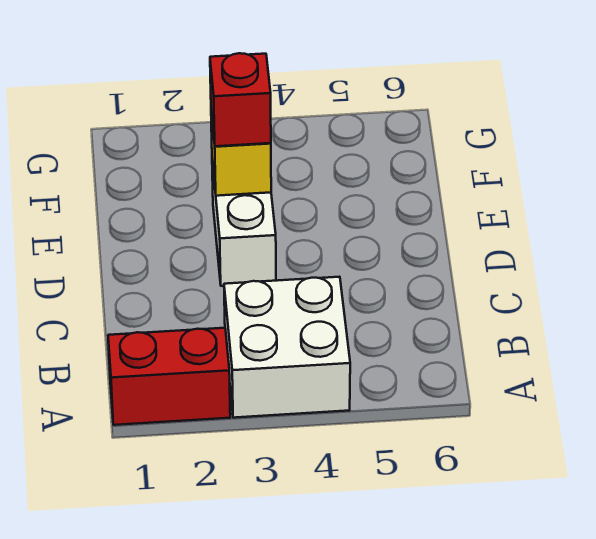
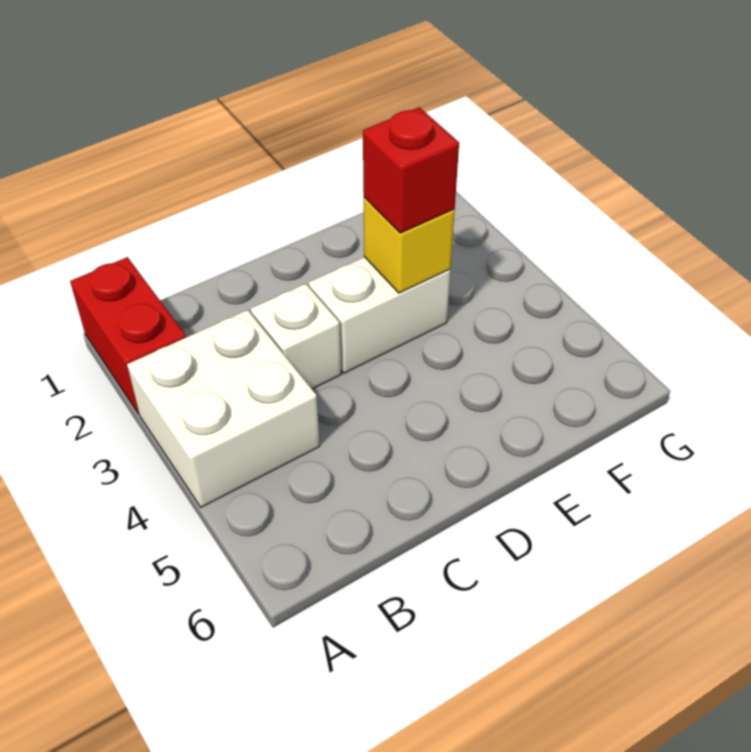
none -> white 1x1 brick [251,284,341,389]

